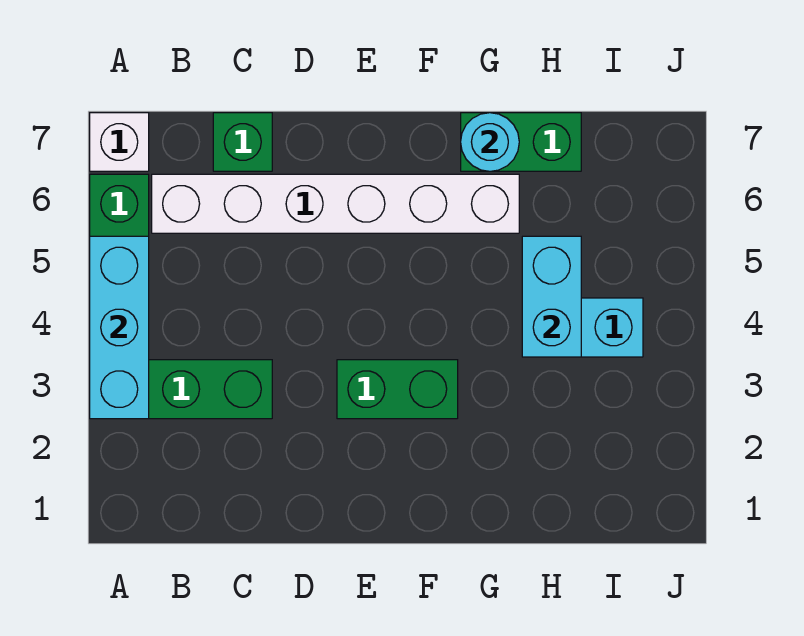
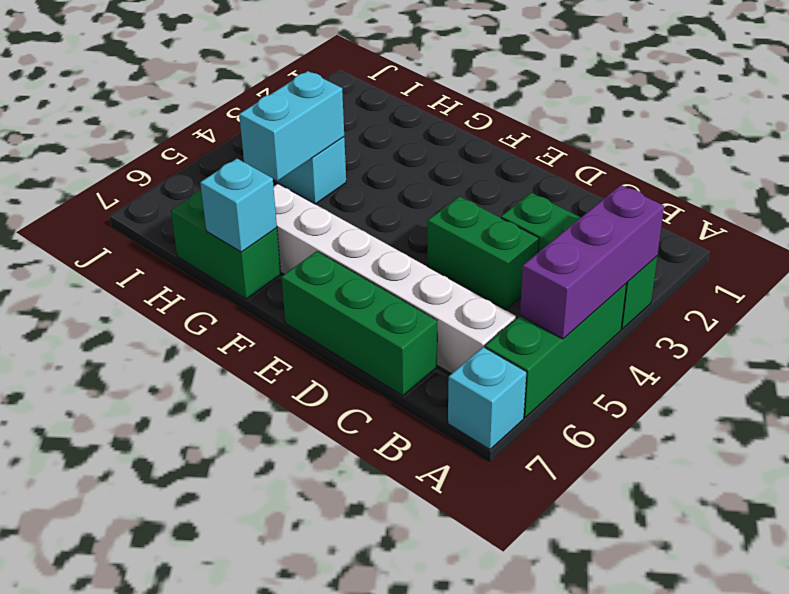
cyan 1x3 brick [90,236,149,419] -> purple 1x3 brick [520,185,664,339]
white 1x1 brick [90,113,149,171] -> cyan 1x1 brick [448,347,527,449]
green 1x1 brick [213,113,272,171] -> green 1x3 brick [282,251,437,396]
green 1x2 brick [337,360,458,419] -> green 1x2 brick moved to [428,197,539,310]
cyan 1x1 round brick [461,113,519,171] -> cyan 1x1 brick [200,159,277,252]

